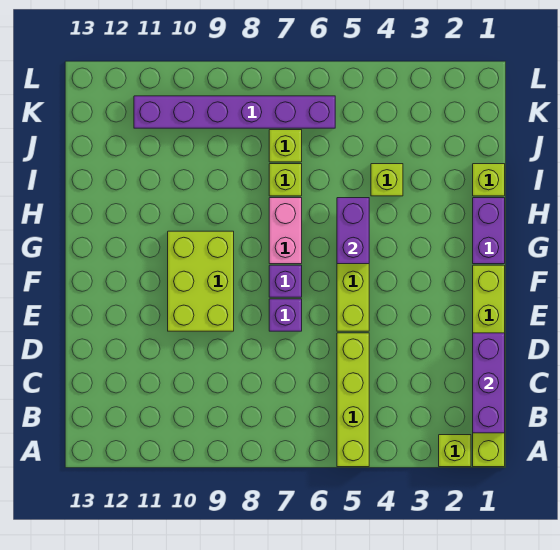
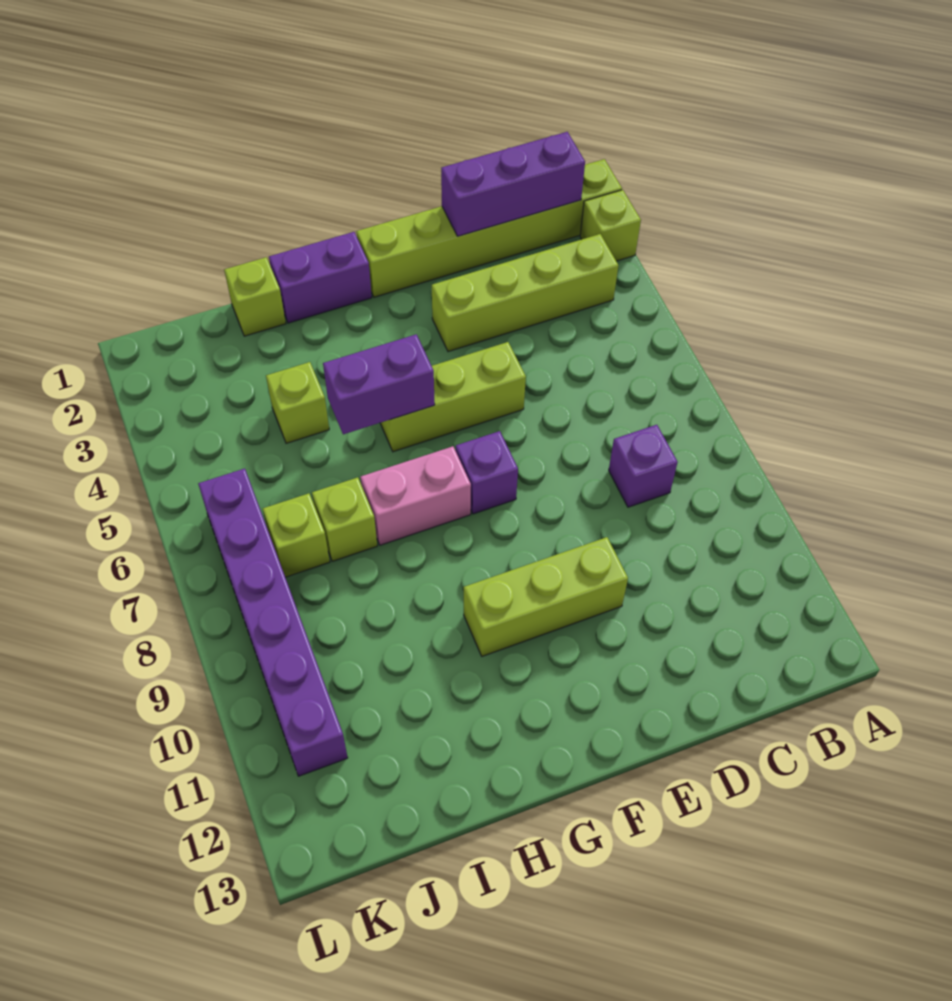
lime 1x4 brick [337,333,369,467] -> lime 1x4 brick moved to [432,234,618,352]
purple 1x1 brick [269,299,302,331] -> purple 1x1 brick moved to [609,425,678,507]
lime 2x3 brick [168,231,234,331] -> lime 1x3 brick [464,537,628,656]

